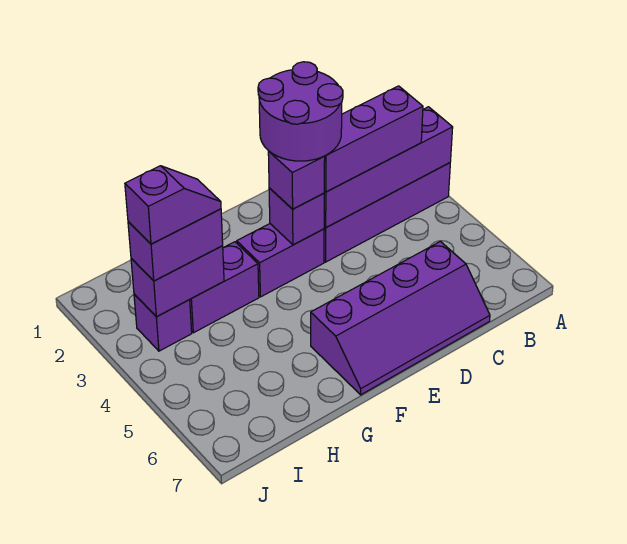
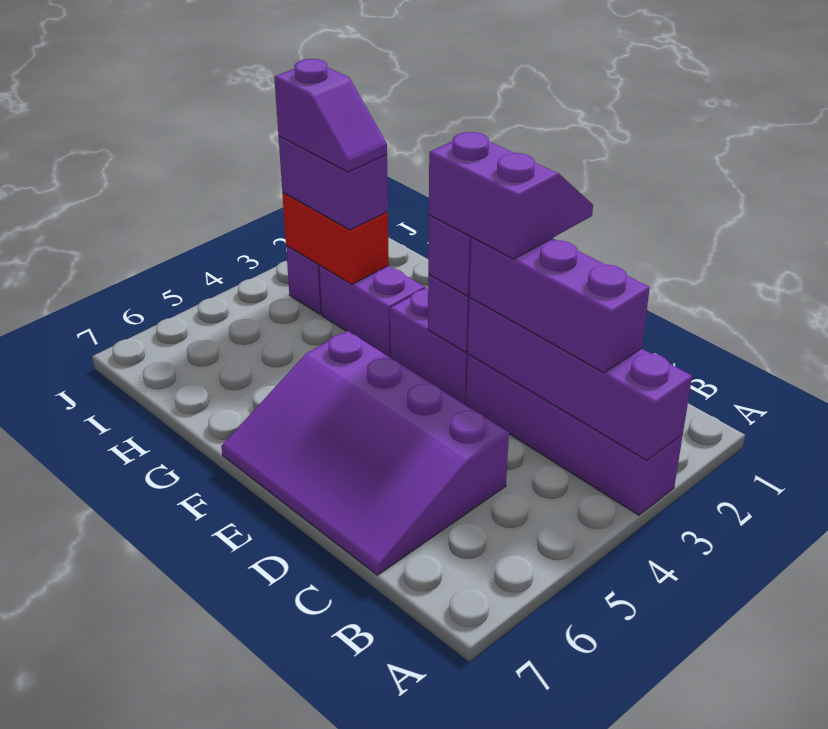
purple 2x4 slope [311,242,490,395] -> purple 3x4 slope [221,331,509,575]
purple 2x2 round brick [258,62,343,161] -> purple 2x2 slope [429,132,593,259]
purple 1x2 brick [131,246,224,317] -> red 1x2 brick [282,193,389,284]

